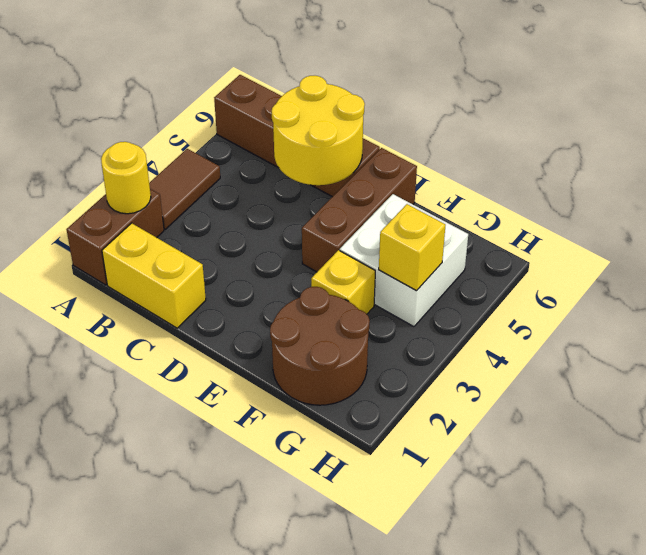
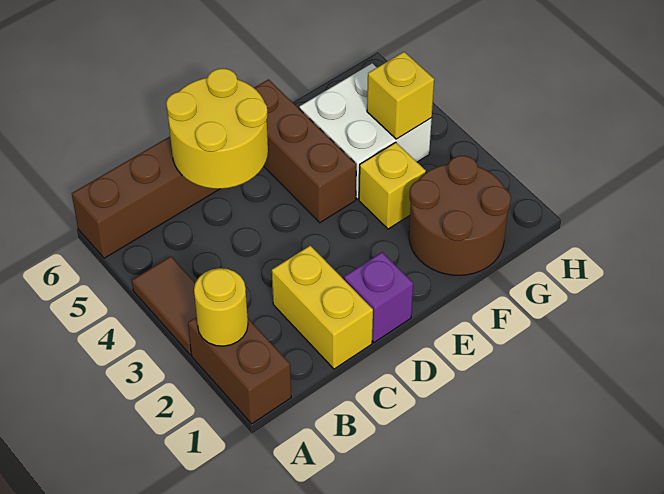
yellow 1x2 brick [102,223,206,328] -> yellow 1x2 brick turned to [272,246,373,369]
none -> purple 1x1 brick [344,252,413,342]

